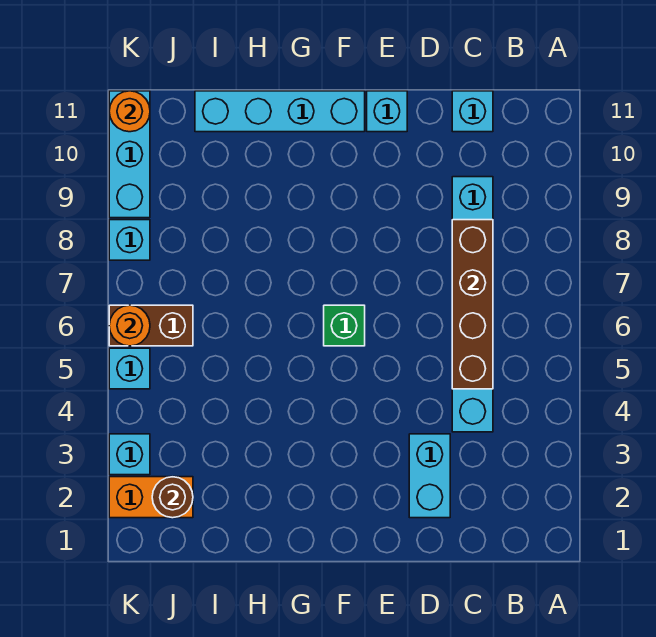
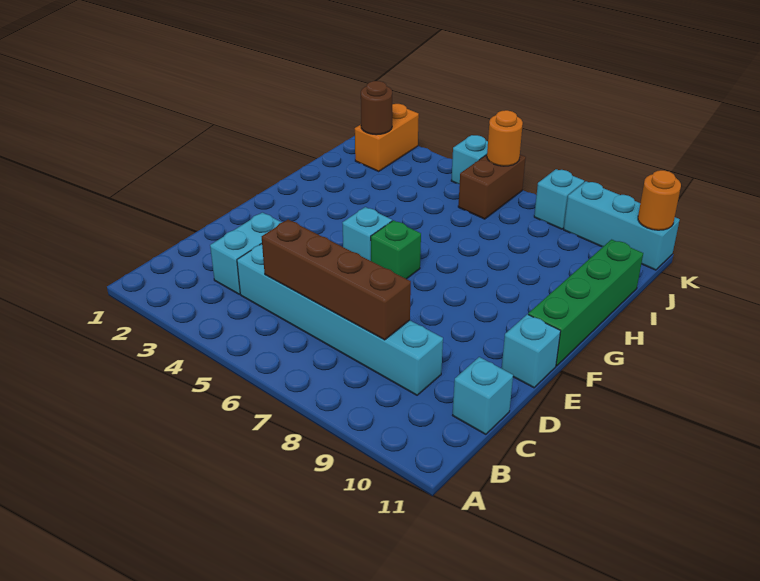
cyan 1x2 brick [409,434,450,518] -> cyan 1x2 brick turned to [210,212,282,294]
cyan 1x4 brick [195,91,365,132] -> green 1x4 brick [528,240,643,366]
cyan 1x1 brick [109,434,150,475] -> cyan 1x1 brick moved to [342,207,392,261]

